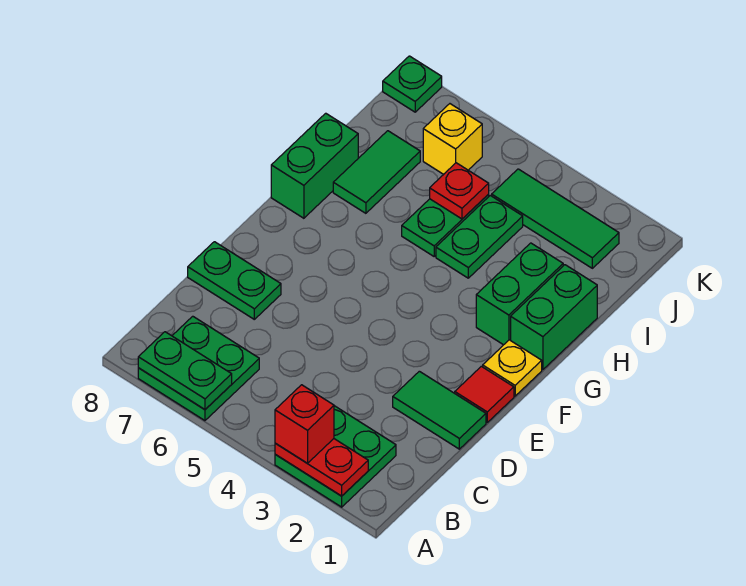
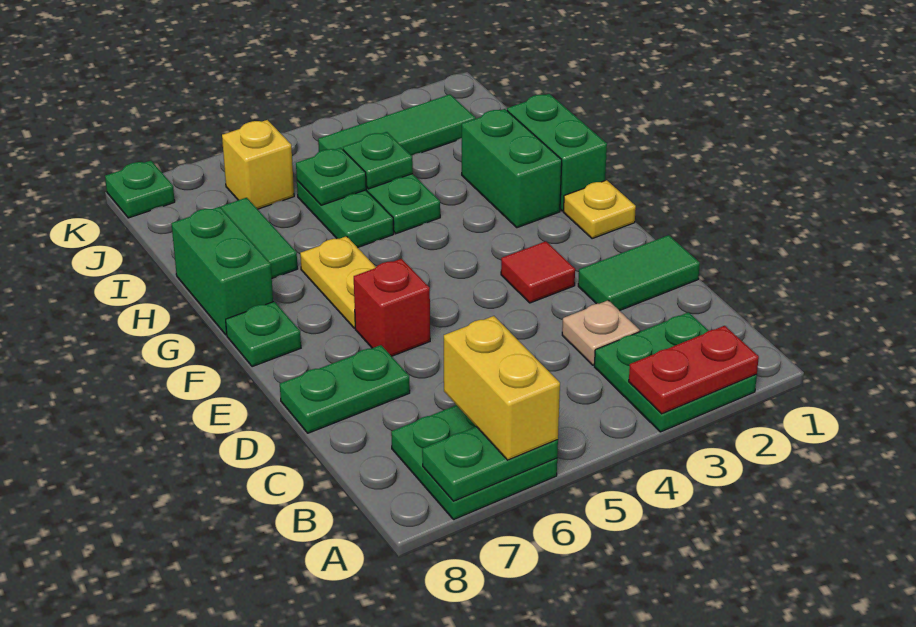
red 1x1 brick [275,385,334,463] -> red 1x1 brick moved to [354,259,430,356]
none -> yellow 1x2 brick [444,316,560,460]
none -> tan 1x1 plate [562,300,640,365]
red 1x1 tile [455,366,514,422] -> red 1x1 tile moved to [501,241,575,303]
none -> yellow 1x2 plate [300,236,376,328]
none -> green 1x1 plate [226,302,301,367]
none -> green 1x1 plate [343,132,413,189]
red 1x1 plate [430,163,489,219] -> green 1x1 plate [296,148,366,205]

